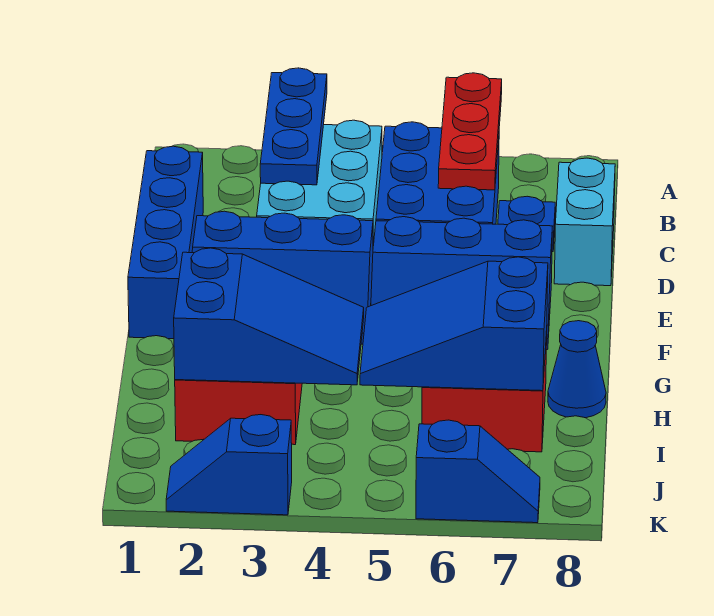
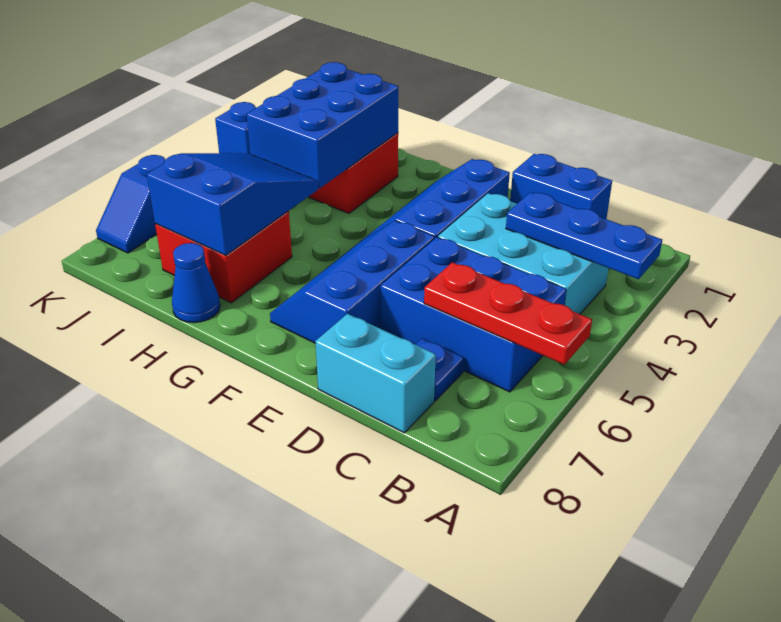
blue 1x4 brick [128,146,203,339] -> blue 1x2 brick [510,154,612,219]
blue 2x3 slope [174,248,364,385] -> blue 2x3 brick [247,62,398,188]

